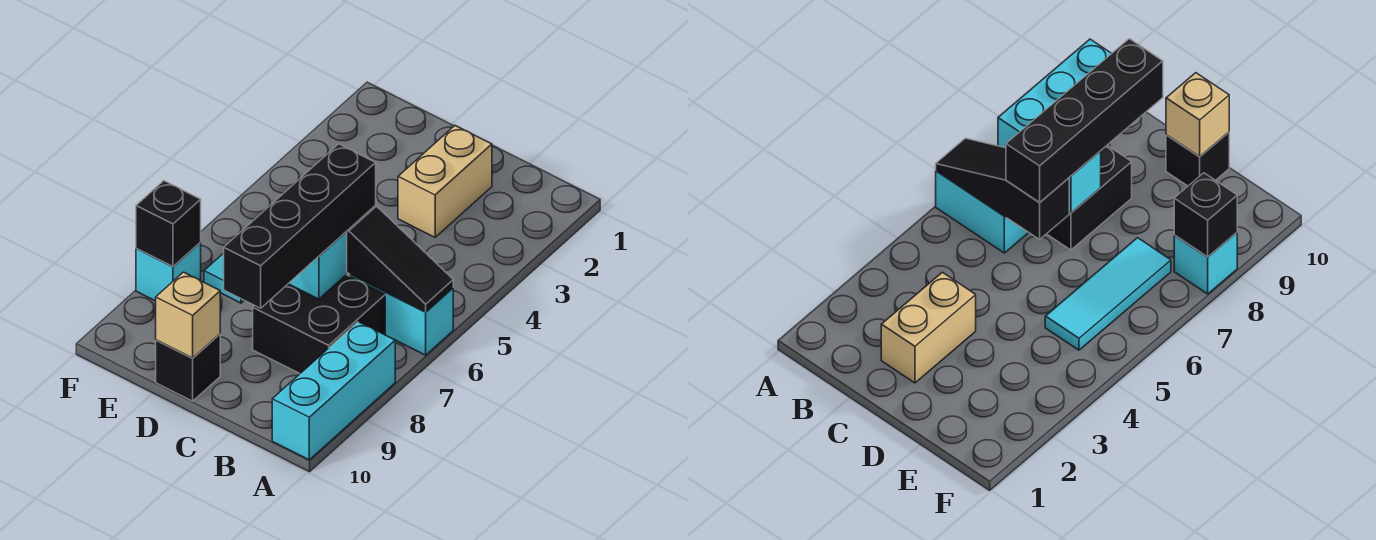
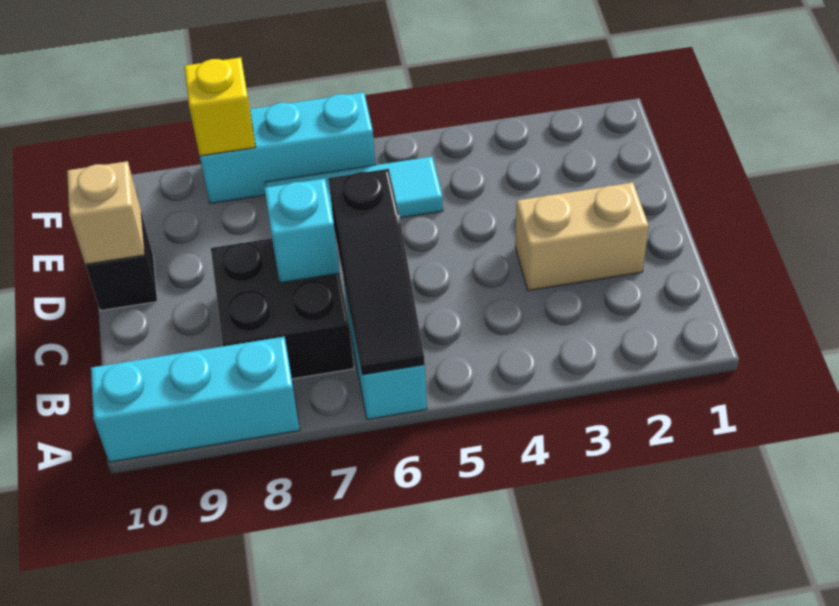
black 1x4 brick [224,144,376,308] -> none
cyan 1x1 brick [136,242,201,301] -> cyan 1x3 brick [200,92,376,204]
black 1x1 brick [136,181,201,266] -> yellow 1x1 brick [184,57,256,156]

